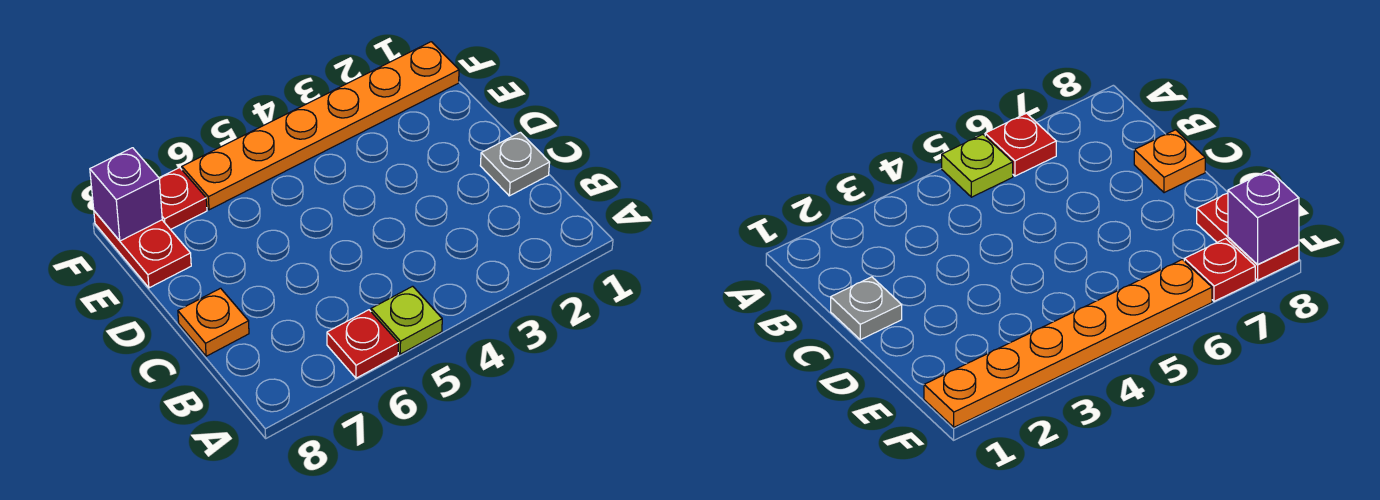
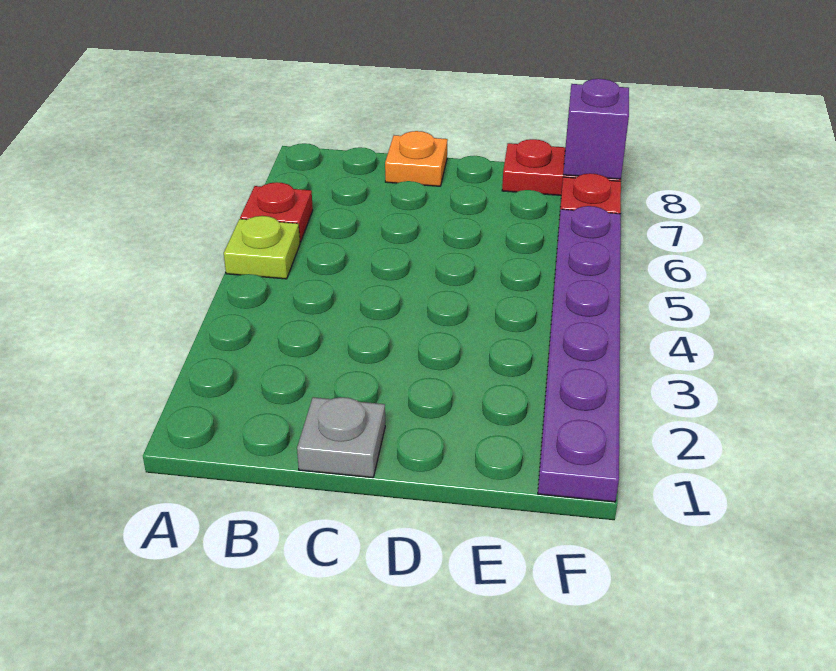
orange 1x6 plate [182,42,459,210] -> purple 1x6 plate [538,206,621,502]

